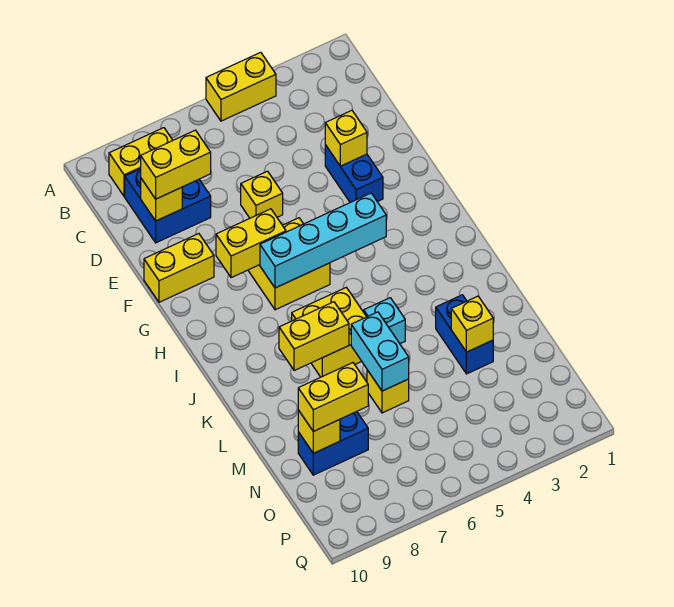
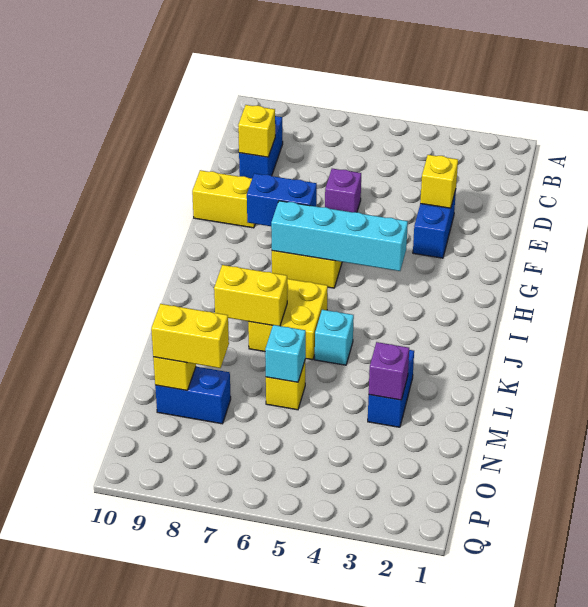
yellow 1x2 brick [206,52,276,121] -> none
yellow 1x2 brick [109,128,173,196] -> none
blue 2x2 brick [125,169,211,243] -> blue 1x2 brick [239,116,283,178]
yellow 1x2 brick [141,130,211,199] -> none
yellow 1x1 brick [241,171,283,218] -> purple 1x1 brick [325,169,361,212]
yellow 1x2 brick [216,209,286,278] -> blue 1x2 brick [247,173,317,226]
cyan 1x2 brick [351,312,409,391] -> cyan 1x1 brick [265,325,306,382]
yellow 1x1 brick [451,296,493,352] -> purple 1x1 brick [369,342,409,400]

